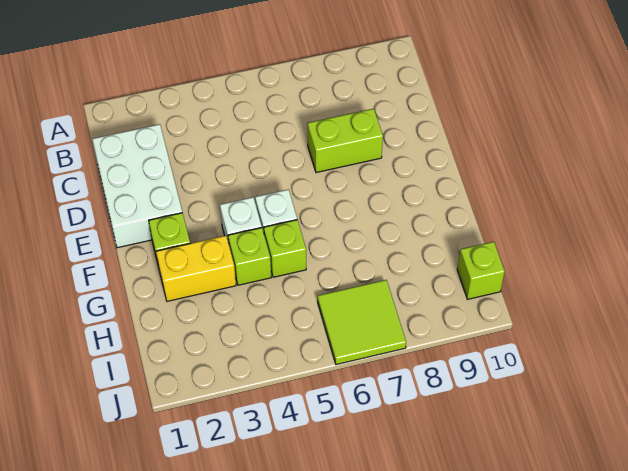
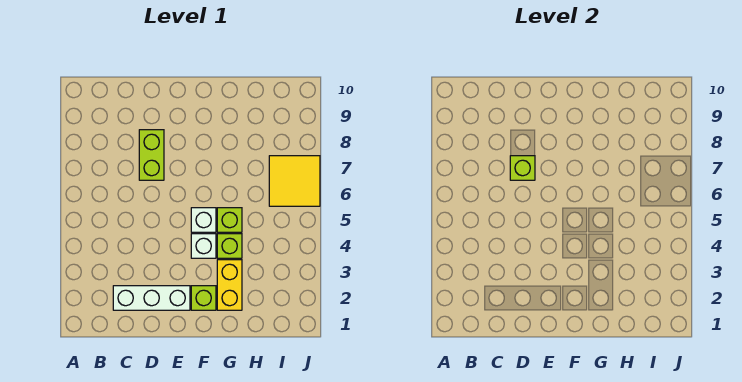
white 2x3 brick [92,124,182,248] -> white 1x3 brick [113,286,190,310]
lime 2x2 tile [318,280,406,365] -> yellow 2x2 tile [269,156,320,206]
lime 1x1 brick [457,242,505,299] -> lime 1x1 brick moved to [510,156,535,180]

